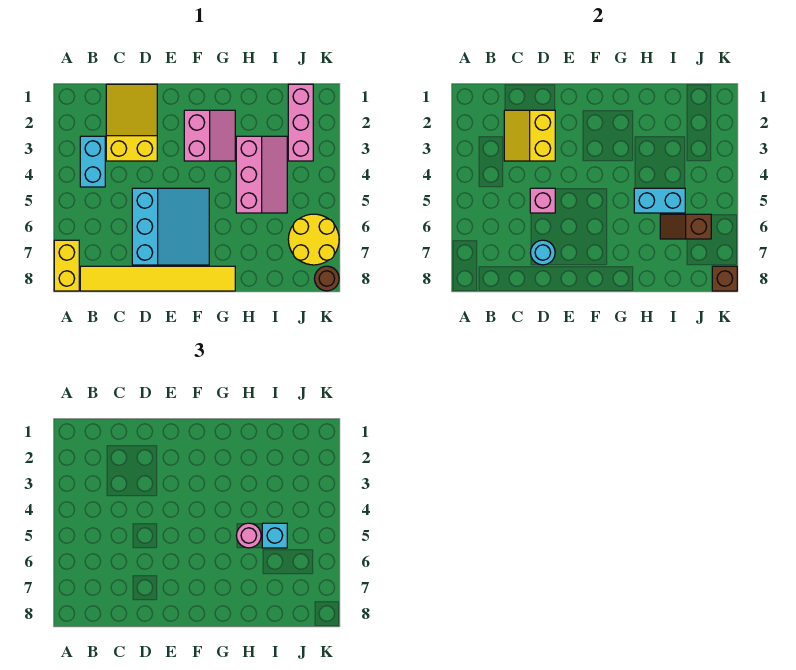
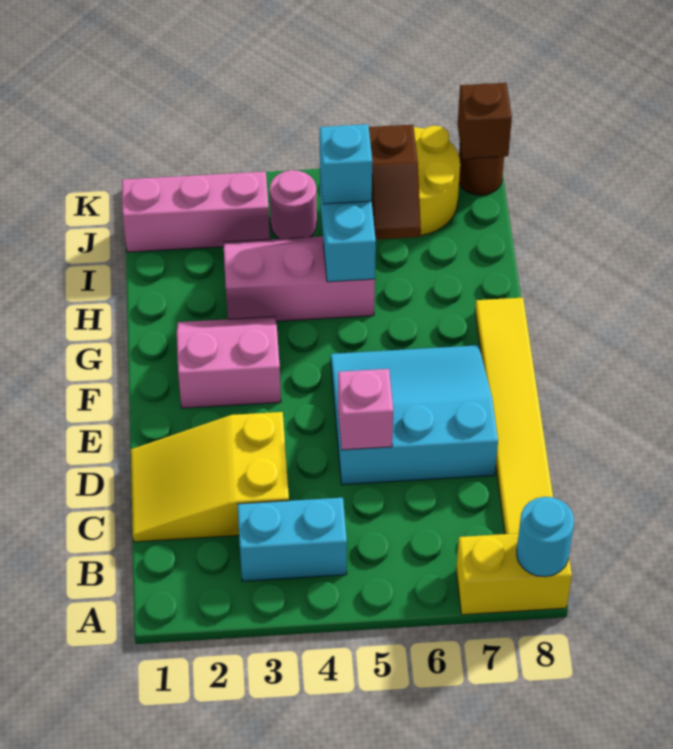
yellow 2x2 slope [504,110,555,161] -> none
cyan 1x1 round brick [530,240,555,265] -> cyan 1x1 round brick moved to [517,497,574,577]
pink 1x1 round brick [236,523,261,548] -> pink 1x1 round brick moved to [270,170,317,239]

